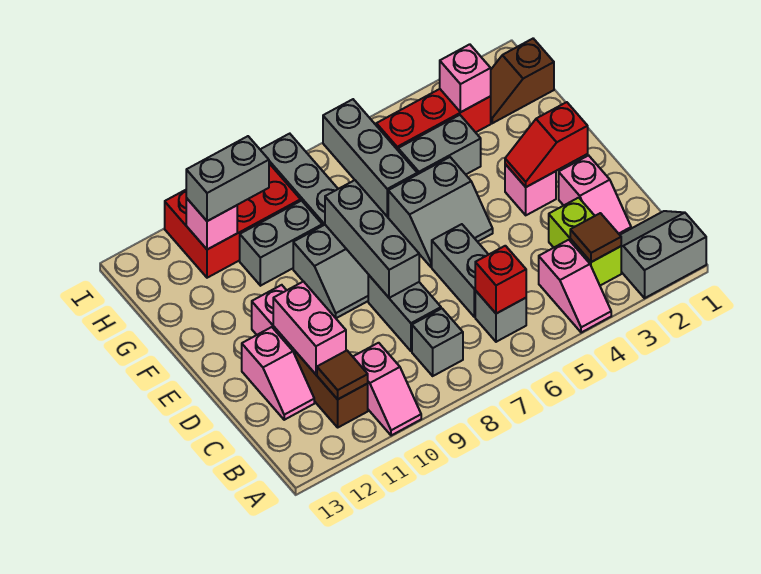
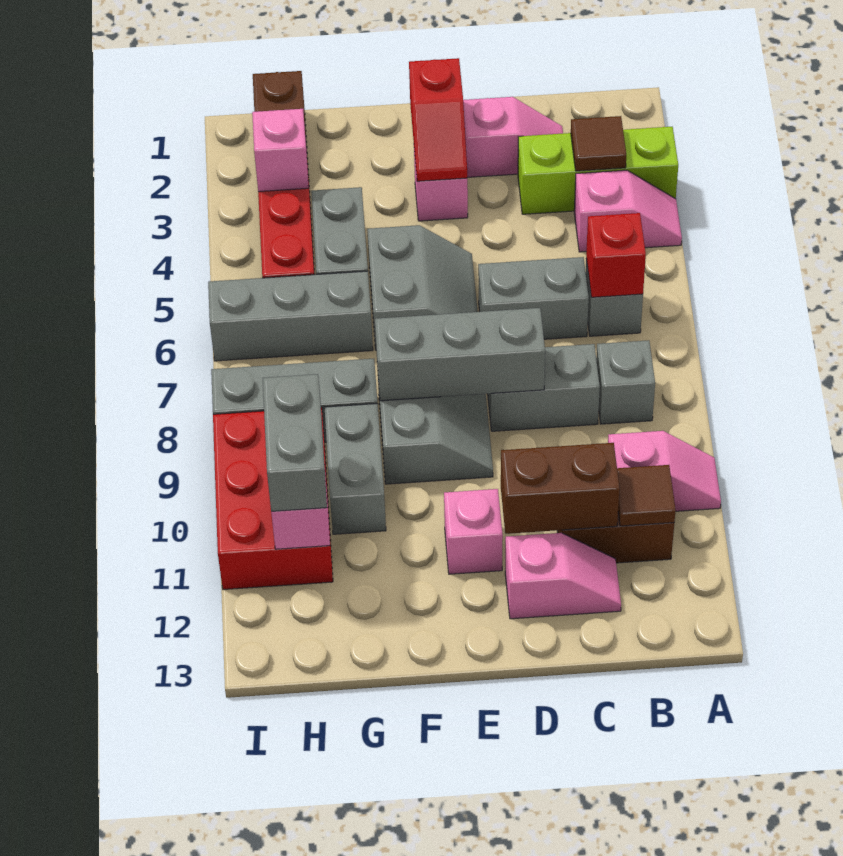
grey 2x2 slope [620,211,706,298] -> none
lime 1x2 brick [549,198,621,286] -> lime 1x3 brick [518,127,678,214]
pink 1x2 brick [273,281,346,374] -> brown 1x2 brick [501,443,620,534]

